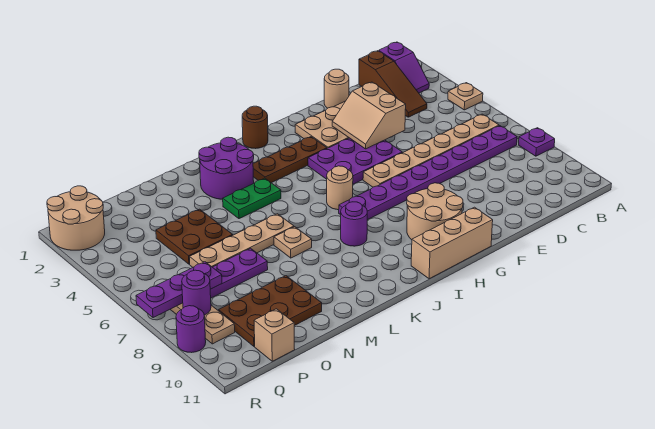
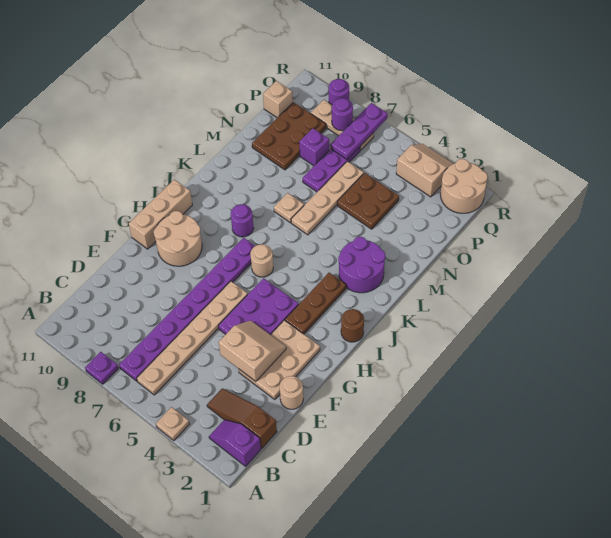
green 1x2 plate [223,178,281,219] -> none
none -> purple 1x1 brick [299,128,329,166]
none -> tan 2x2 slope [396,144,453,197]

